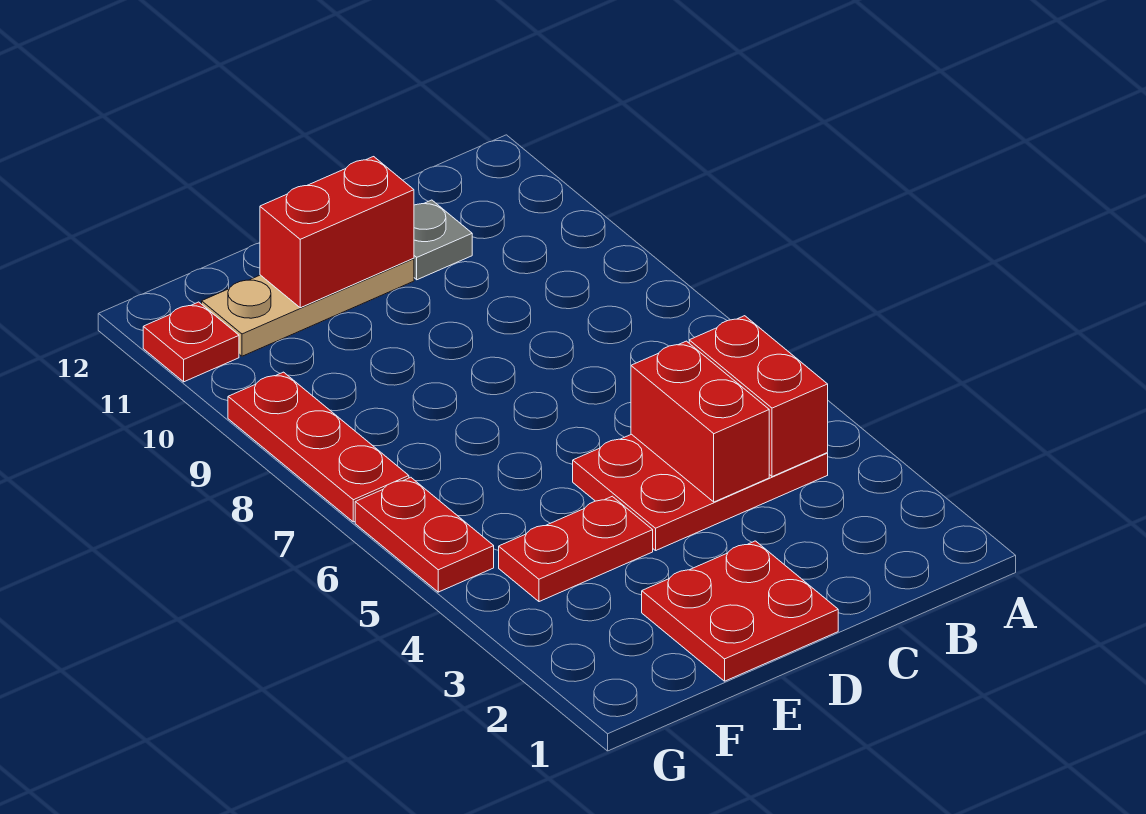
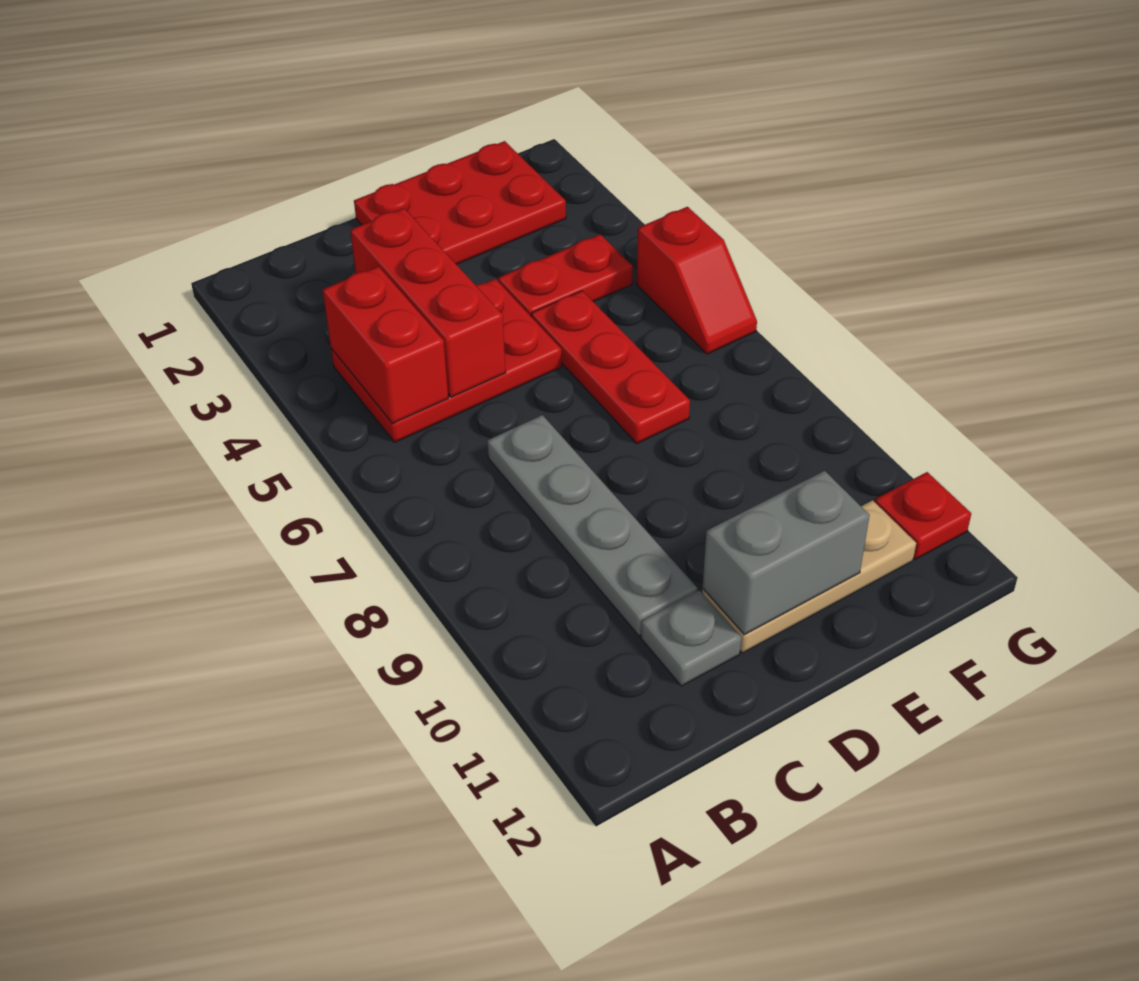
red 1x2 brick [631,341,769,502] -> red 1x3 brick [350,208,506,397]
none -> grey 1x4 plate [487,415,697,636]
red 2x2 plate [642,541,838,681] -> red 2x3 plate [354,141,566,264]
red 1x2 brick [260,157,414,308] -> grey 1x2 brick [703,471,870,635]
red 1x2 plate [355,477,494,592] -> red 1x2 slope [637,207,757,354]
red 1x3 plate [228,372,409,522] -> red 1x3 plate moved to [531,291,690,443]

